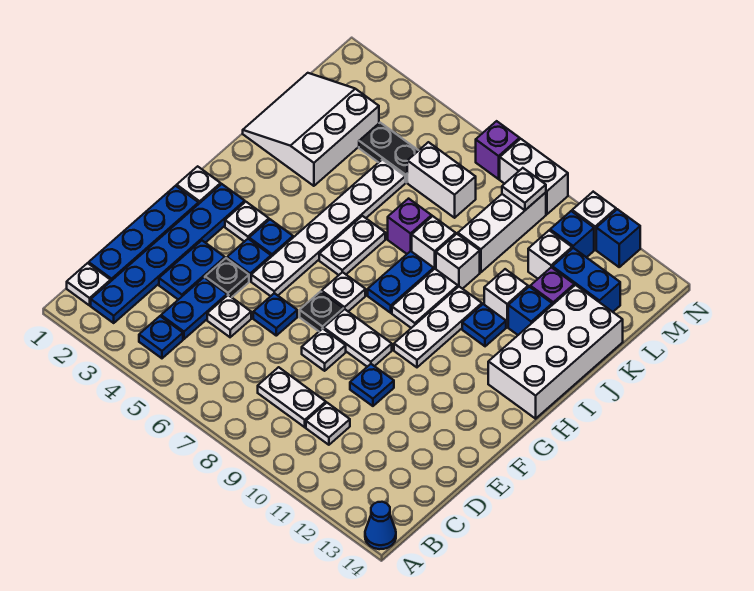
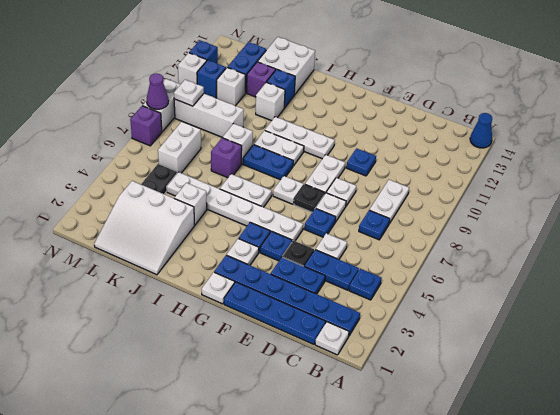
white 1x1 plate [306,403,350,445] -> white 1x1 plate moved to [316,193,346,222]
white 2x4 brick [488,285,623,419] -> white 2x2 brick [258,37,315,95]
blue 1x1 plate [462,304,506,346] -> blue 1x1 plate moved to [359,210,390,240]
white 1x1 brick [436,234,480,289] -> white 1x1 brick moved to [174,183,207,225]
none -> purple 1x1 cone [147,74,169,109]

